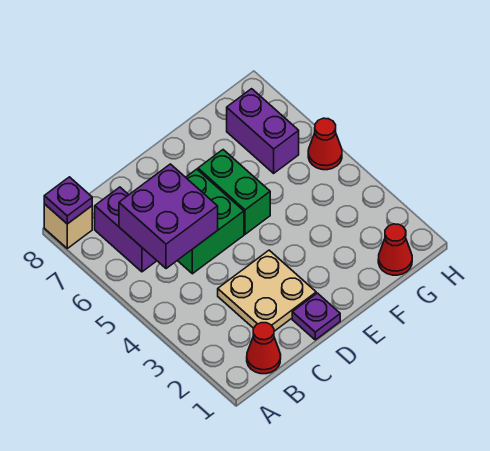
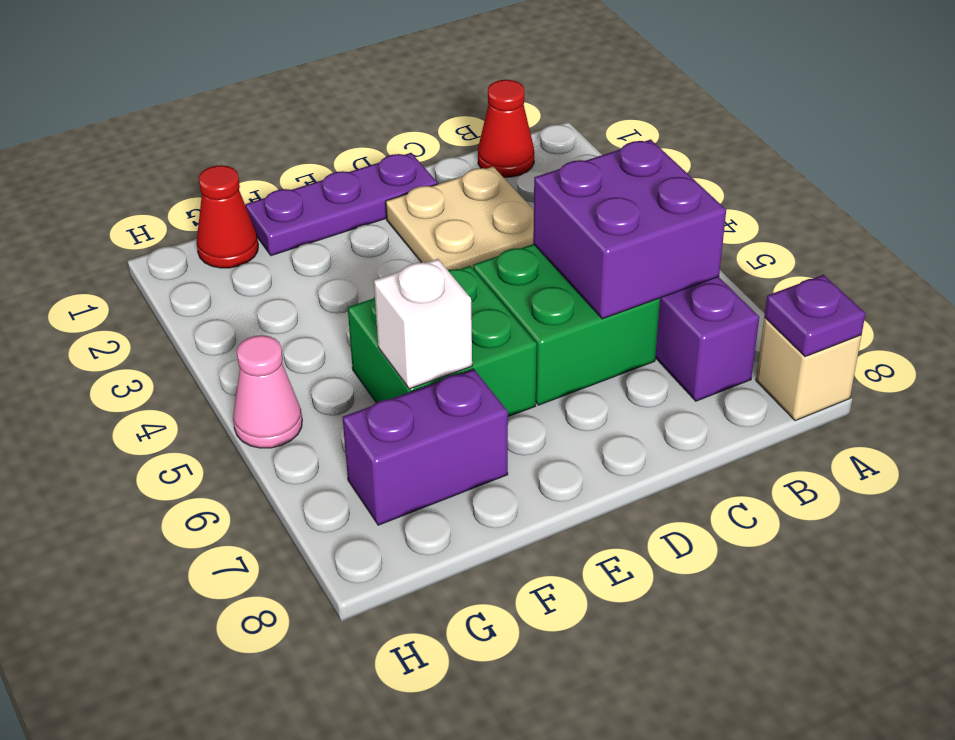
purple 1x1 plate [292,293,340,340] -> purple 1x3 plate [245,153,437,256]
green 1x2 brick [198,150,270,234] -> green 2x2 brick [348,266,537,417]
none -> white 1x1 brick [374,259,472,389]
purple 1x2 brick [227,89,299,173] -> purple 1x2 brick turned to [343,369,508,525]
red 1x1 cone [308,118,342,170] -> pink 1x1 cone [233,335,302,448]

